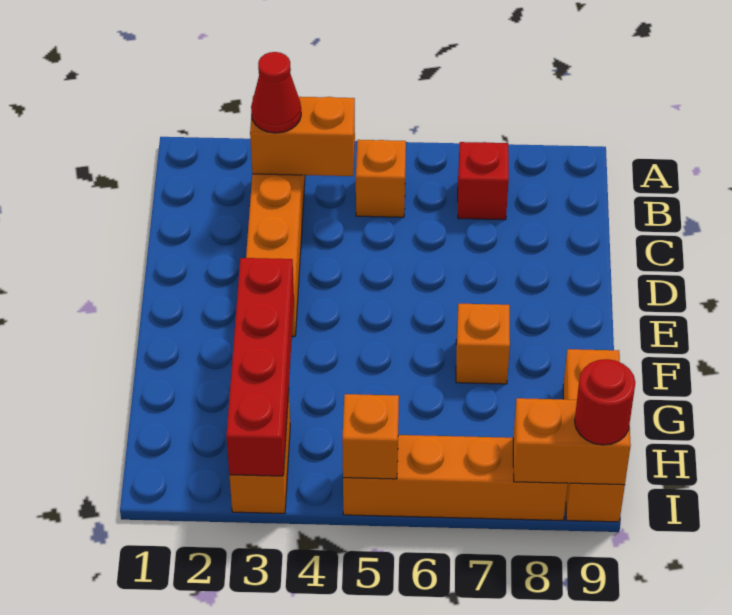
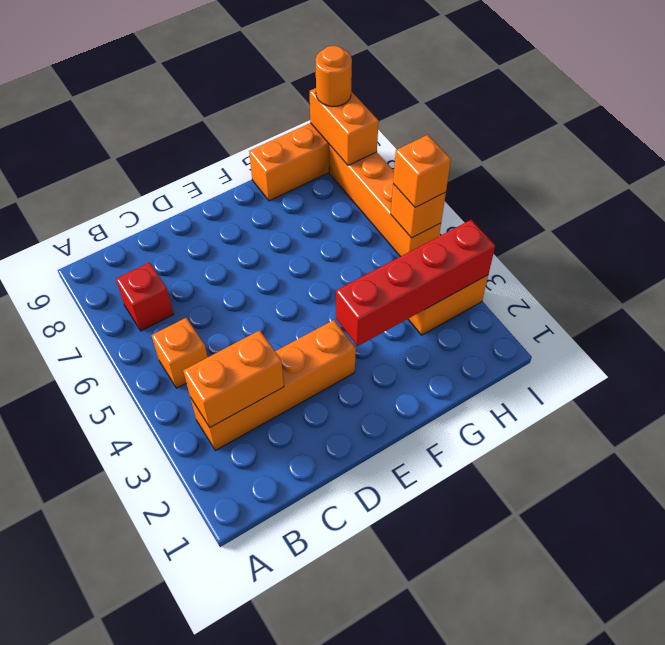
orange 1x2 brick [250,96,355,176] -> orange 1x2 brick turned to [183,330,284,427]
red 1x1 cone [251,52,301,133] -> none
orange 1x1 brick [456,304,510,384] -> orange 1x1 brick moved to [393,135,451,208]
red 1x1 round brick [575,359,635,445] -> orange 1x1 round brick [315,46,352,106]

